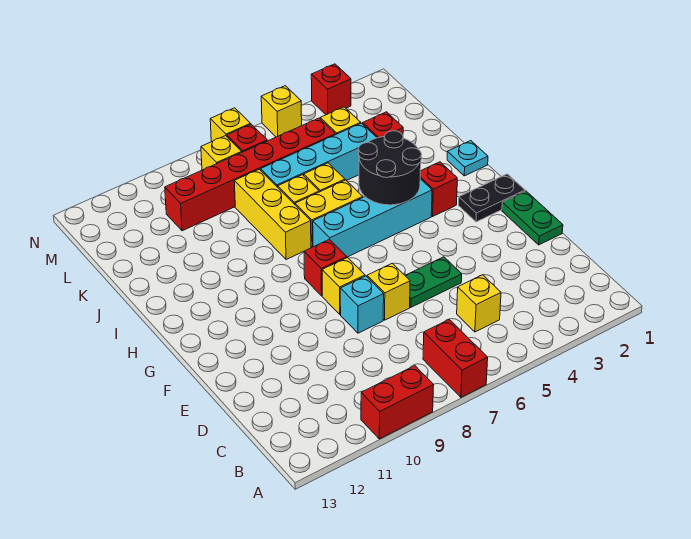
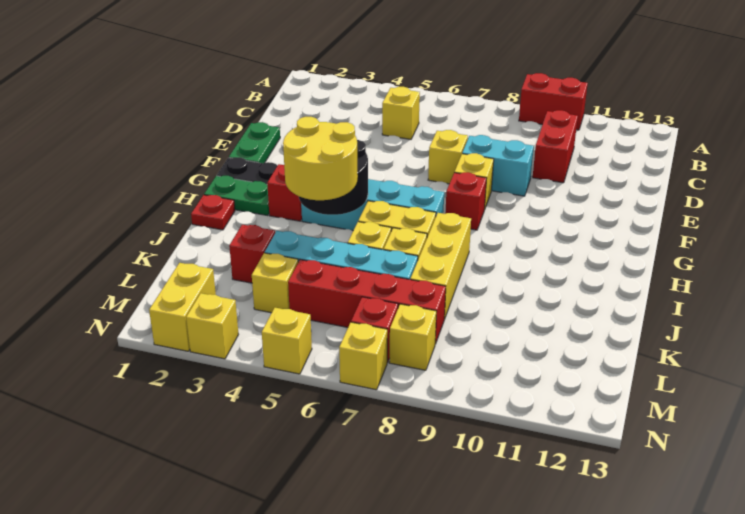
red 1x2 brick [423,320,488,397] -> red 1x2 brick moved to [533,110,578,183]
green 1x2 plate [405,257,462,307] -> green 1x2 plate moved to [204,176,269,216]
cyan 1x1 brick [340,276,384,333] -> cyan 1x2 brick [462,135,534,196]
cyan 1x1 plate [447,141,488,176] -> red 1x1 plate [191,195,235,230]
none -> yellow 2x2 round brick [283,117,358,200]
red 1x6 brick [165,118,335,231] -> red 1x4 brick [288,260,446,344]
none -> yellow 1x2 brick [149,263,216,351]
red 1x1 brick [311,64,351,115] -> yellow 1x1 brick [186,293,238,359]

